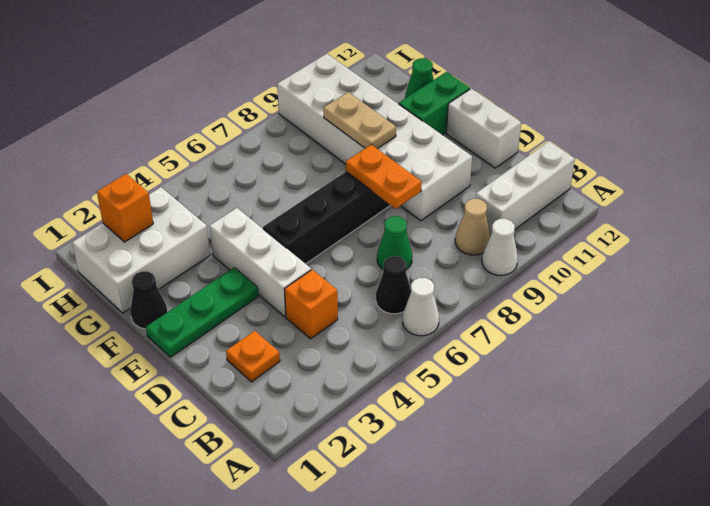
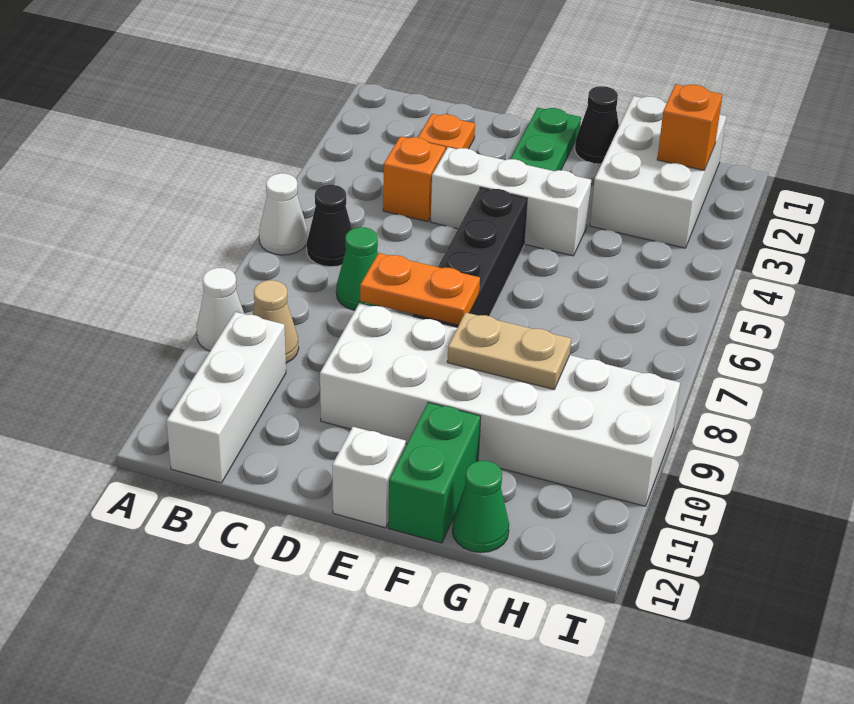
white 1x2 brick [446,89,521,168] -> white 1x1 brick [332,427,406,528]

